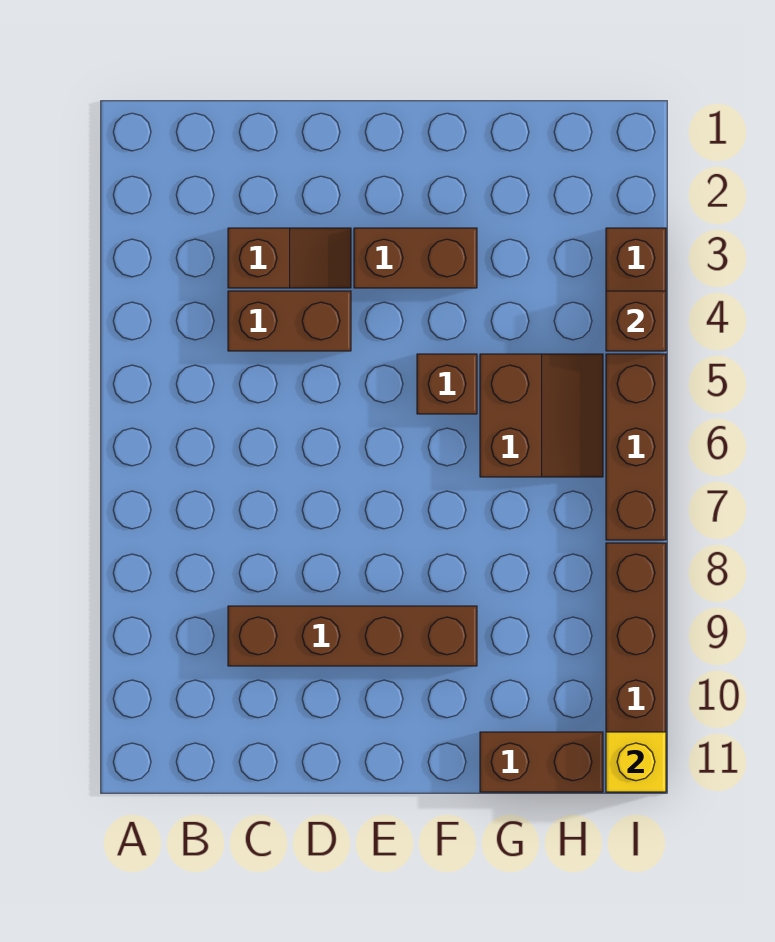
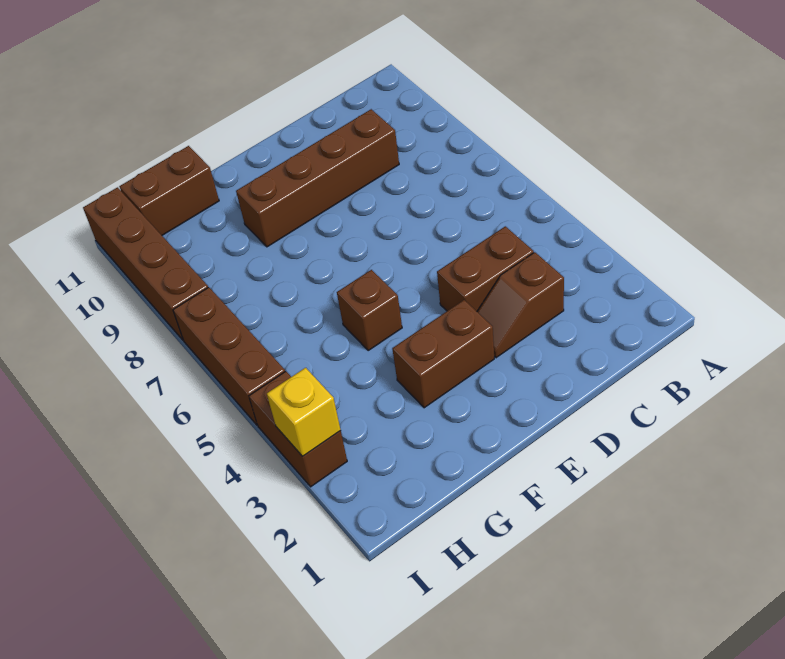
brown 2x2 slope [480,354,603,477] -> none
brown 1x1 brick [606,291,666,351] -> none
yellow 1x1 brick [606,732,666,792] -> yellow 1x1 brick moved to [267,368,341,456]

